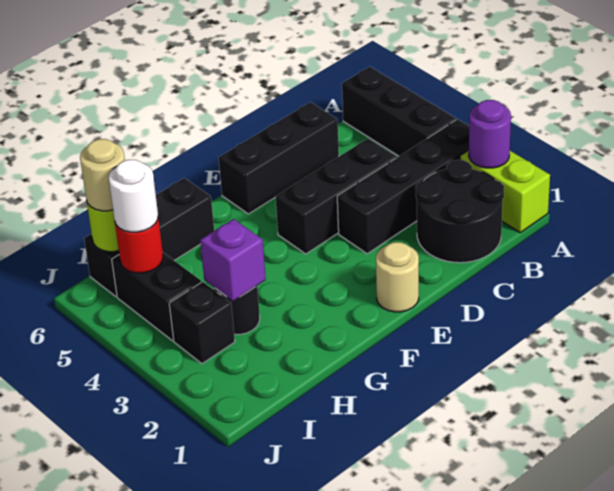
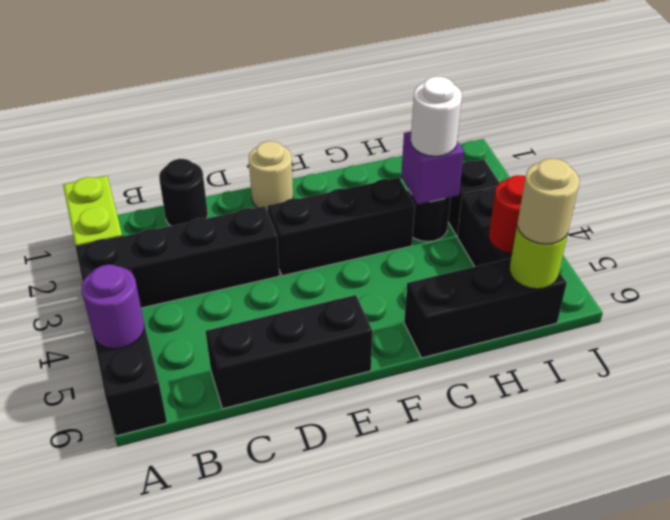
purple 1x1 round brick [469,100,511,168] -> purple 1x1 round brick moved to [81,265,144,349]
black 2x2 round brick [416,160,504,263] -> black 1x1 round brick [159,159,208,226]
black 1x3 brick [276,139,396,254] -> black 1x3 brick moved to [267,178,415,276]
white 1x1 round brick [109,160,158,232] -> white 1x1 round brick moved to [411,77,462,156]

